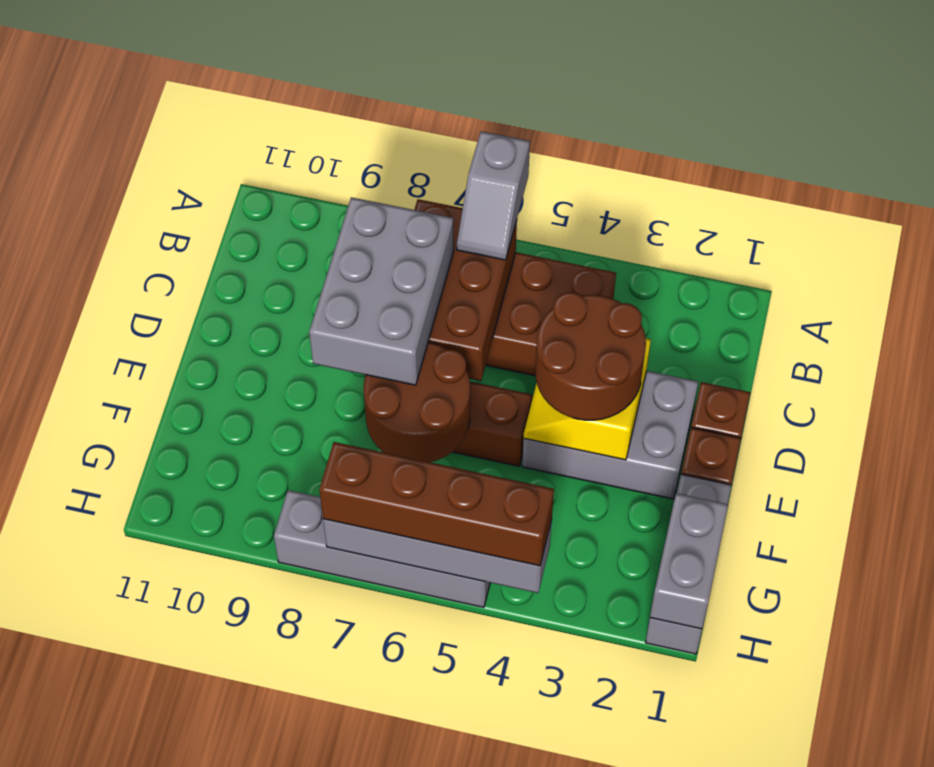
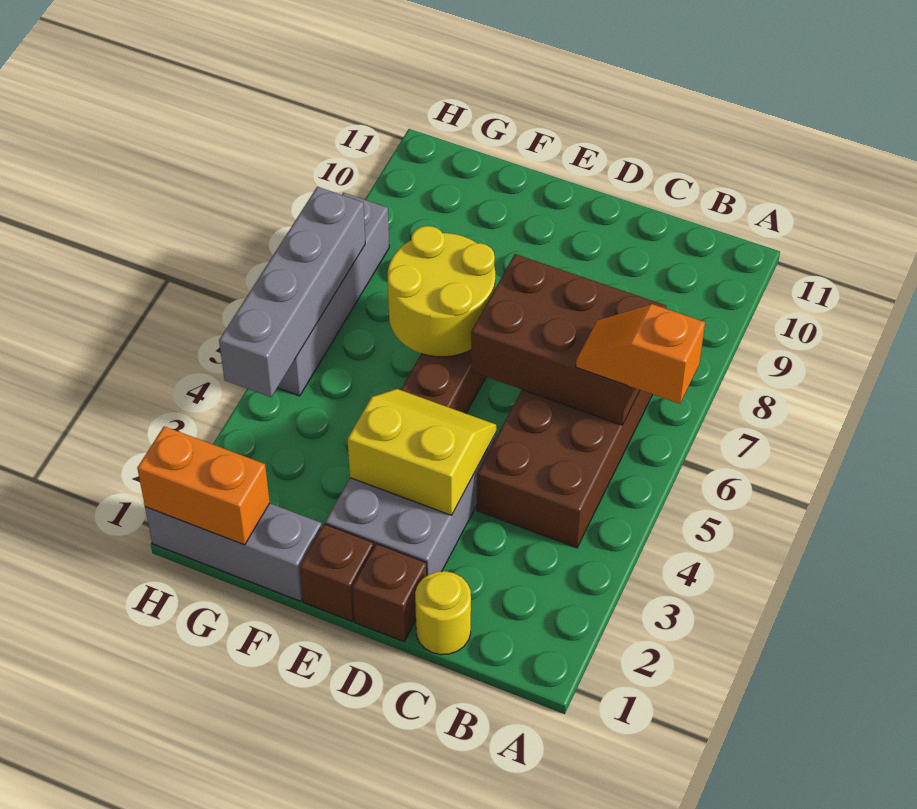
grey 1x2 slope [457,131,530,260] -> orange 1x2 slope [576,304,705,404]
none -> yellow 1x1 round brick [415,571,471,655]
grey 2x3 brick [309,197,454,385] -> none
brown 2x2 round brick [535,292,646,420] -> none
brown 2x2 round brick [364,342,470,462] -> yellow 2x2 round brick [387,226,495,357]
grey 1x2 brick [650,493,728,629] -> orange 1x2 brick [137,426,270,545]
brown 1x4 brick [319,442,554,566] -> none

